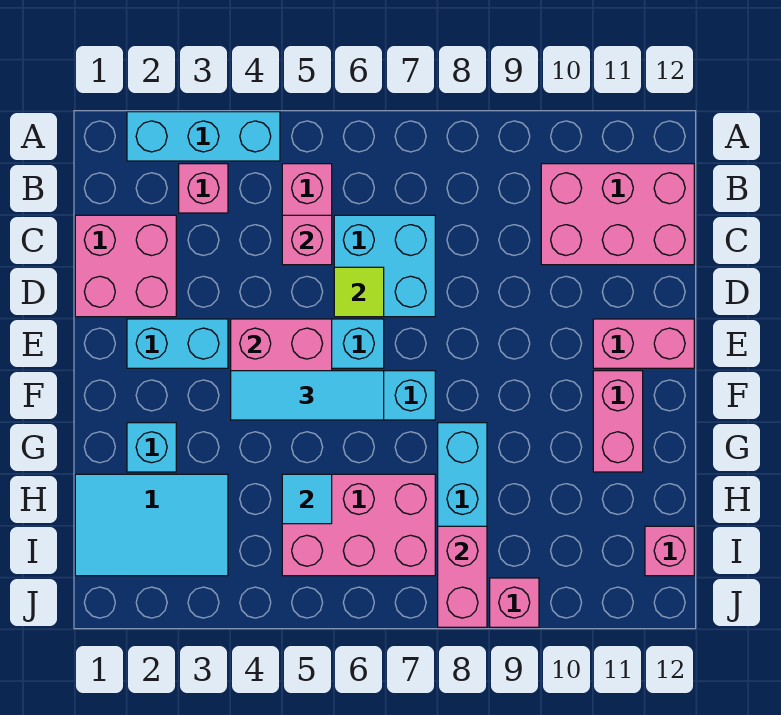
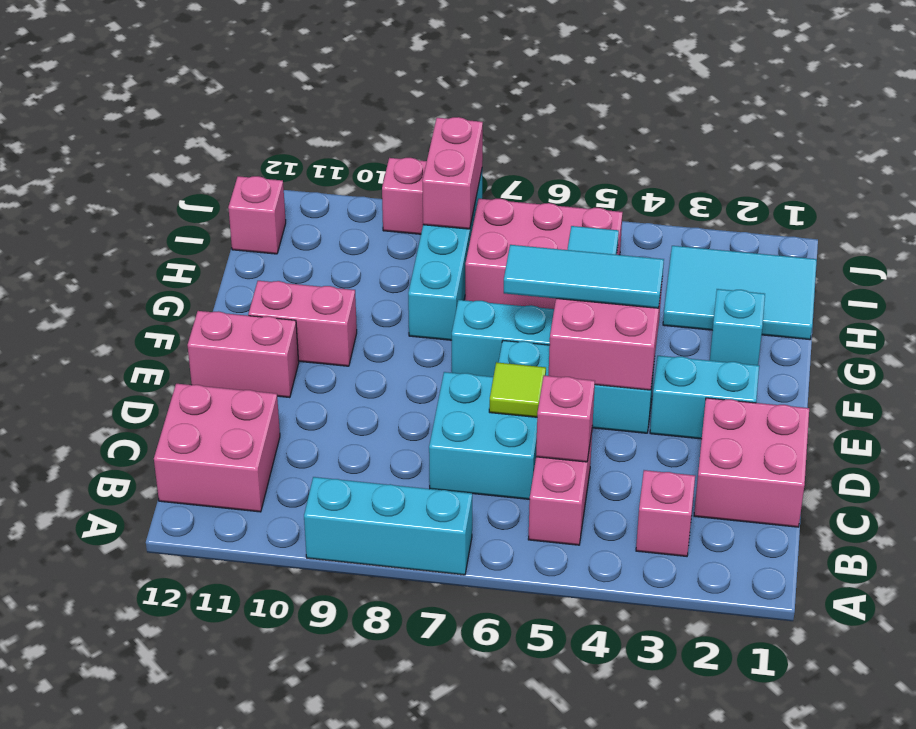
cyan 1x3 brick [127,112,280,161] -> cyan 1x3 brick moved to [304,477,472,575]
pink 2x3 brick [541,164,694,265] -> pink 2x2 brick [154,384,280,512]
pink 1x2 brick [593,371,643,472] -> pink 1x2 brick turned to [248,281,357,366]

